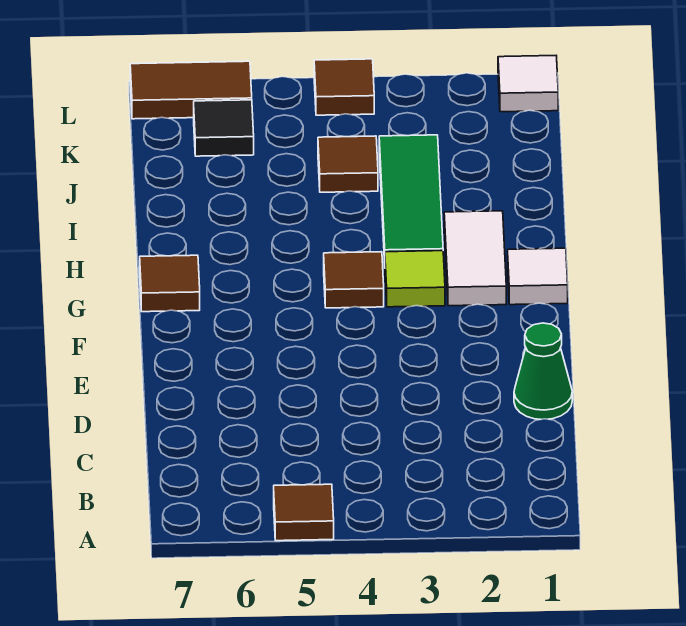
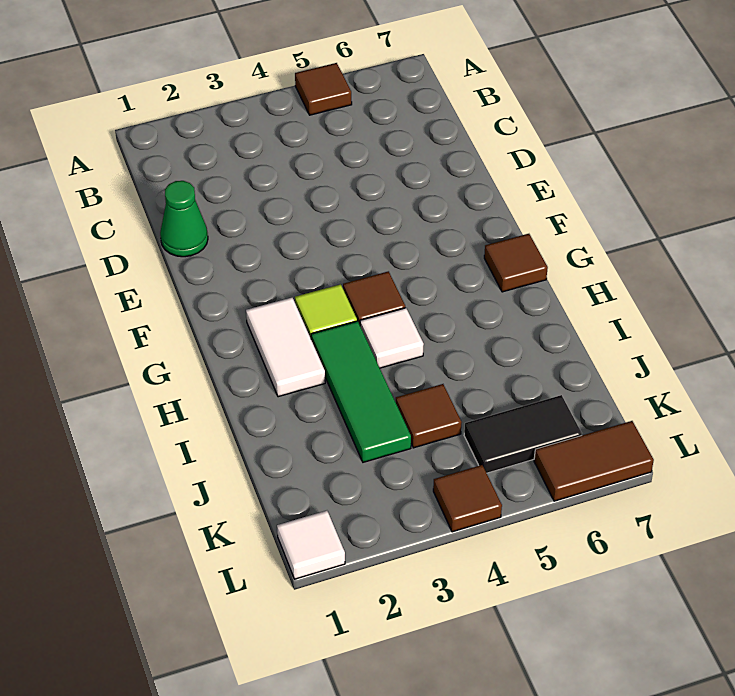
white 1x1 tile [508,248,568,305] -> white 1x1 tile moved to [360,308,424,368]
black 1x1 tile [194,100,254,156] -> black 1x2 tile [464,395,582,473]

